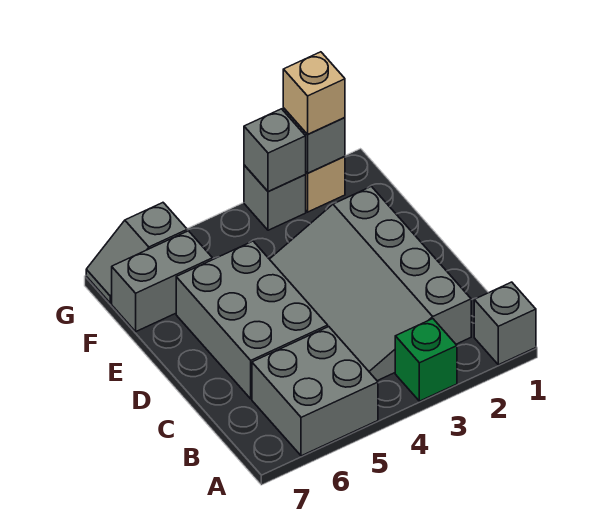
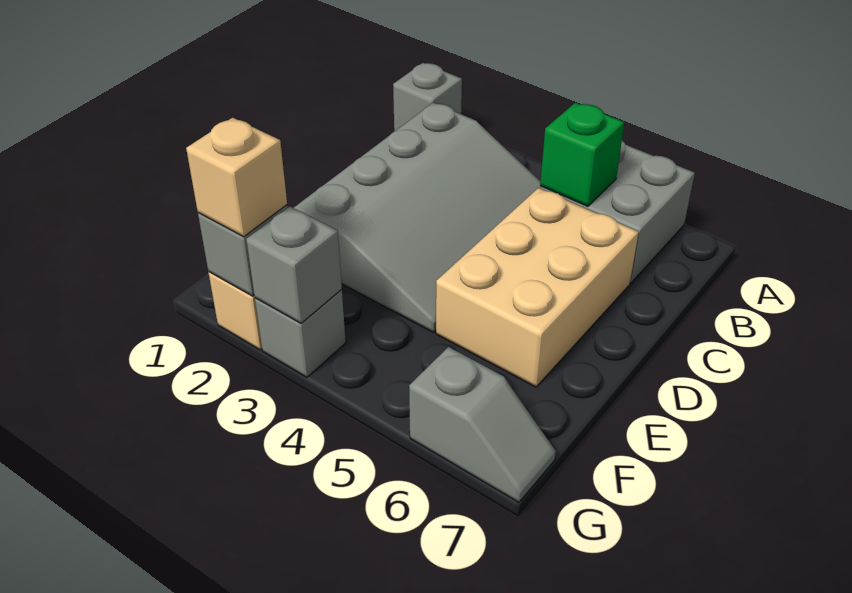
green 1x1 brick [395,319,457,401] -> green 1x1 brick moved to [540,103,624,206]
grey 2x3 brick [176,241,328,399] -> tan 2x3 brick [436,188,639,387]
grey 1x2 brick [112,231,213,331] -> none

